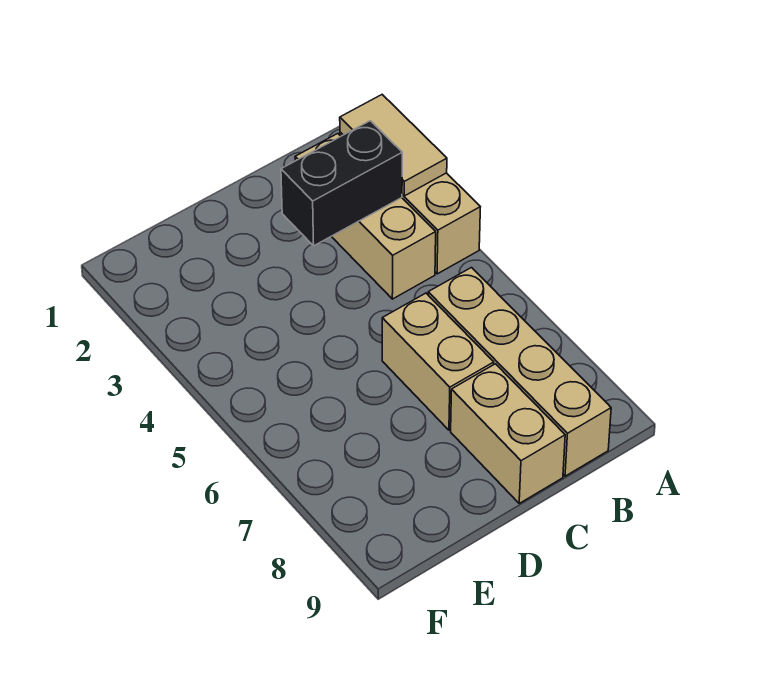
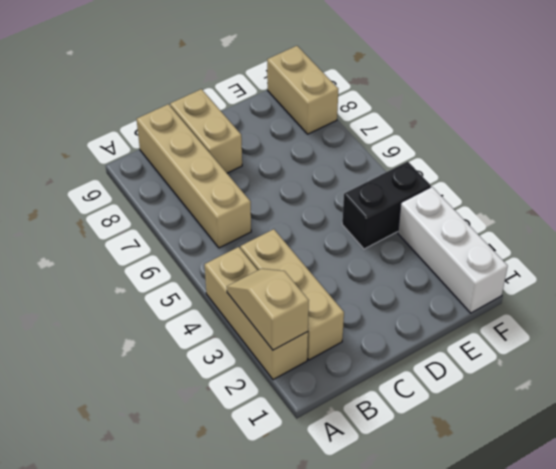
tan 1x2 tile [340,95,447,196] -> tan 1x2 slope [227,269,309,350]
black 1x2 brick [281,121,402,246] -> black 1x2 brick moved to [342,162,431,249]
tan 1x2 brick [382,293,494,430] -> tan 1x2 brick moved to [267,46,338,134]
none -> white 1x3 brick [398,187,508,313]

